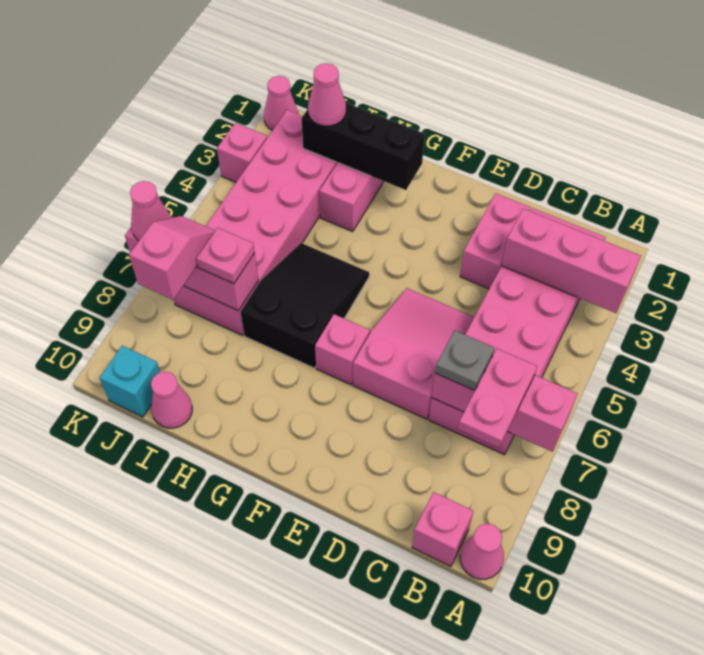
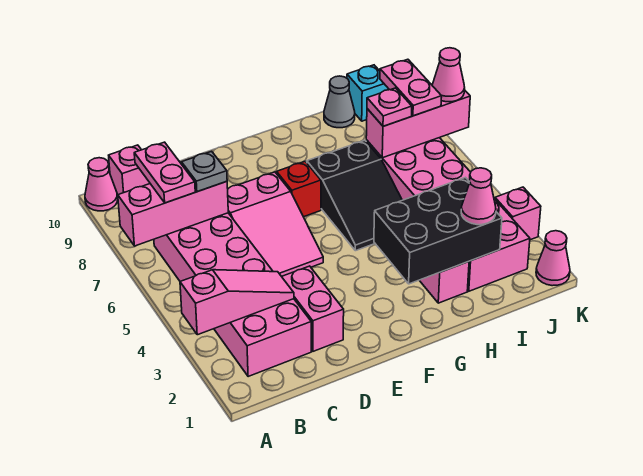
pink 1x3 brick [502,209,641,313] -> pink 1x3 slope [180,270,294,335]
pink 1x1 brick [315,314,370,385] -> red 1x1 brick [277,161,321,217]
black 1x3 brick [301,103,425,190] -> black 2x3 brick [374,177,502,284]
pink 1x1 cone [151,372,192,428] -> grey 1x1 cone [324,76,355,128]
pink 1x2 slope [129,216,215,300] -> pink 1x2 plate [380,59,442,116]

